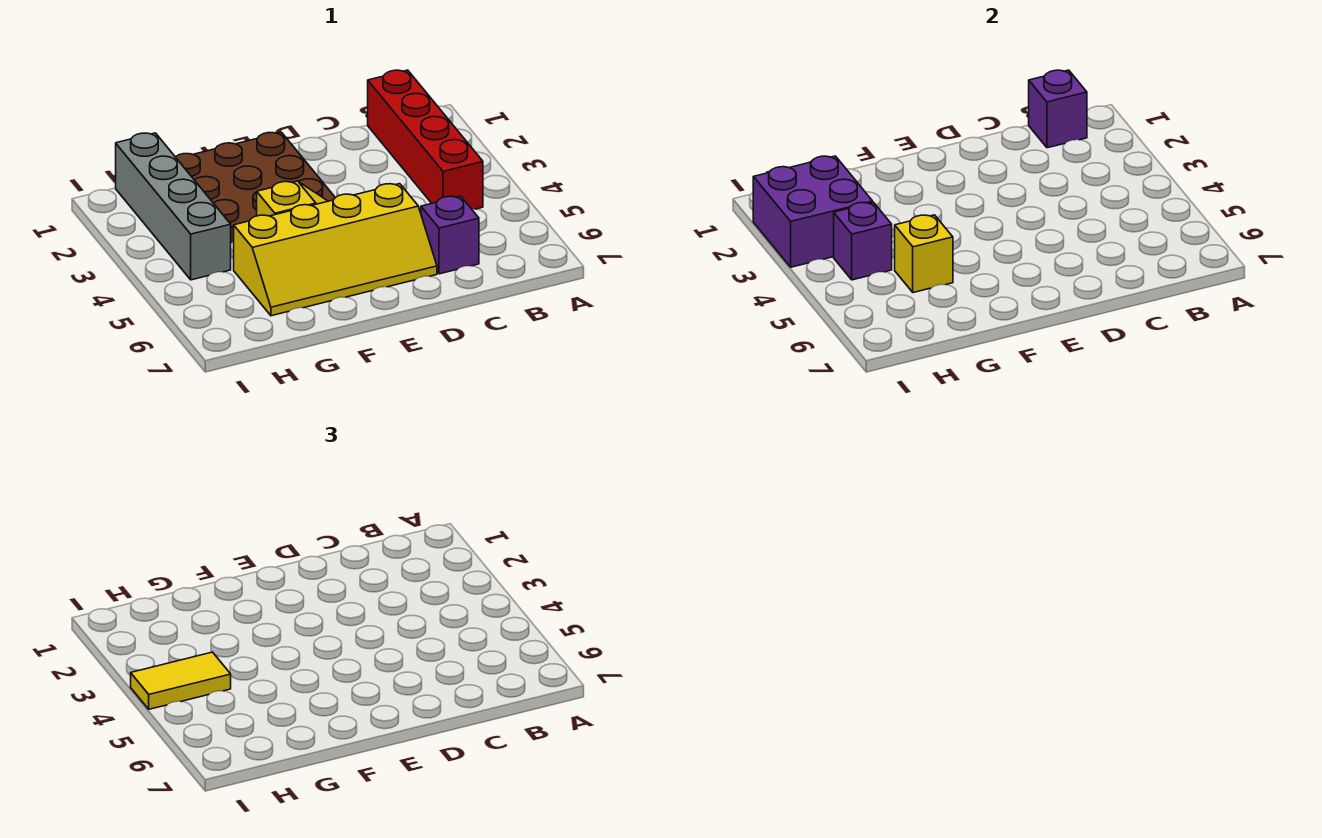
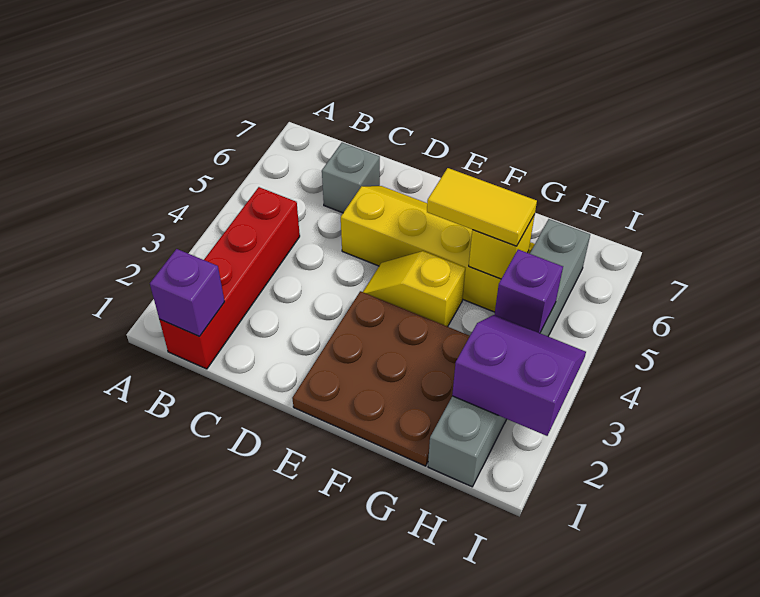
purple 1x1 brick [421,196,479,274] -> grey 1x1 brick [322,143,380,213]
grey 1x4 brick [116,133,231,280] -> grey 1x6 brick [428,219,590,487]
purple 2x2 brick [753,156,873,267] -> purple 2x2 slope [452,315,586,436]
yellow 1x2 tile [131,652,231,709] -> yellow 1x2 tile moved to [427,168,537,246]

